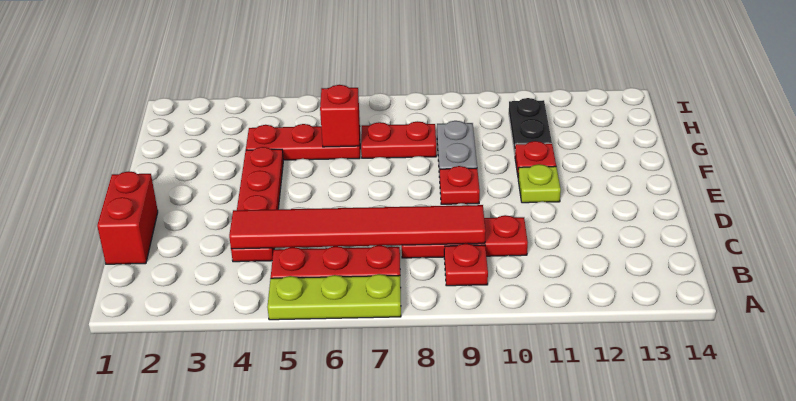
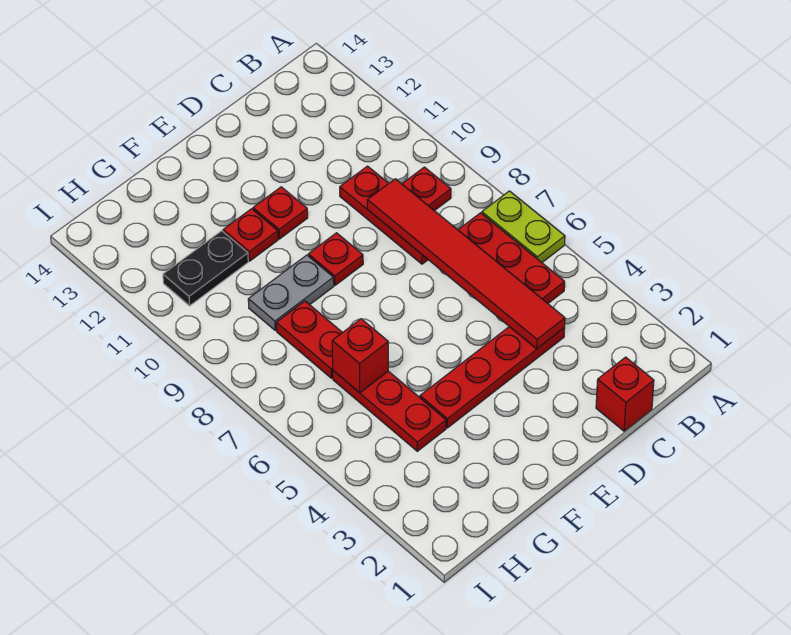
lime 1x3 plate [267,274,401,320] -> lime 1x2 plate [482,191,565,262]
red 1x2 brick [97,171,158,264] -> red 1x1 brick [596,357,654,431]
lime 1x1 plate [518,164,561,203] -> red 1x1 plate [253,187,308,239]

